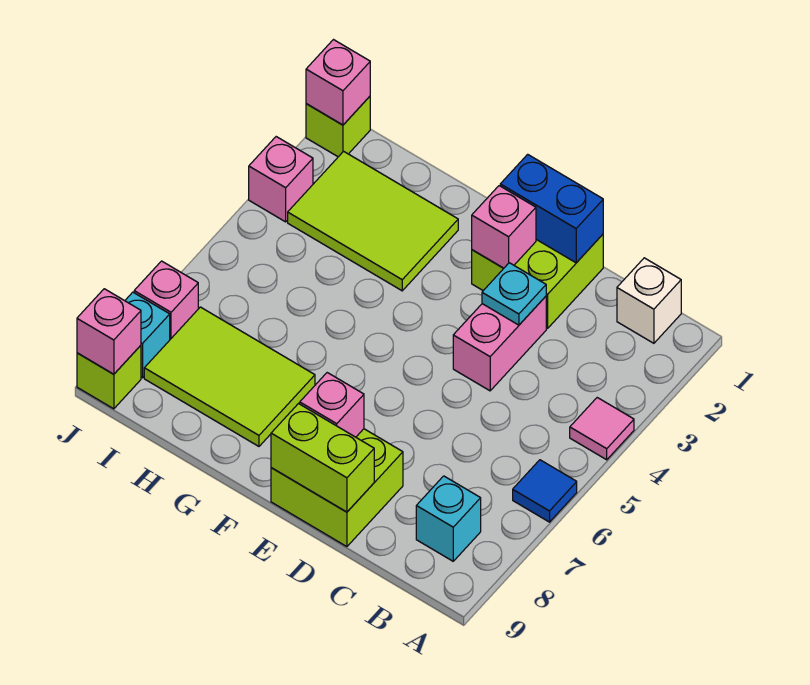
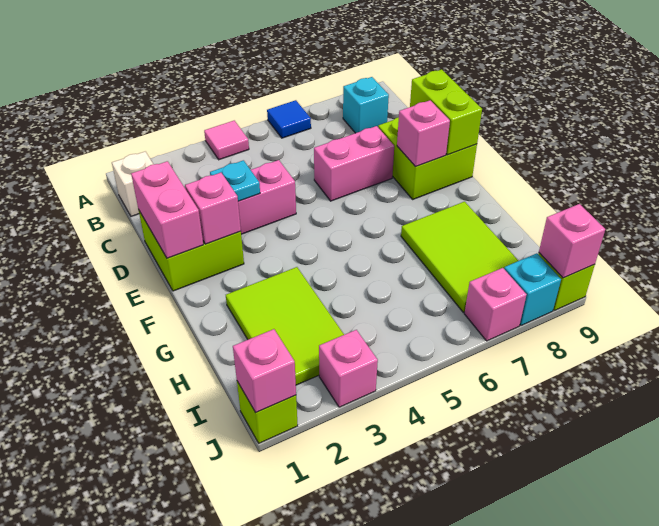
blue 1x2 brick [500,154,603,263] -> pink 1x2 brick [131,161,203,258]
none -> pink 1x2 brick [314,126,394,201]

